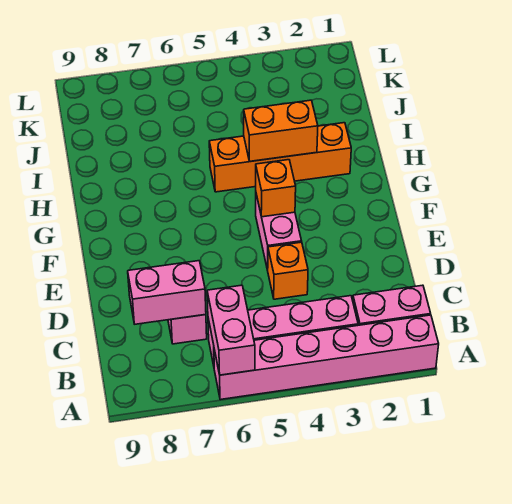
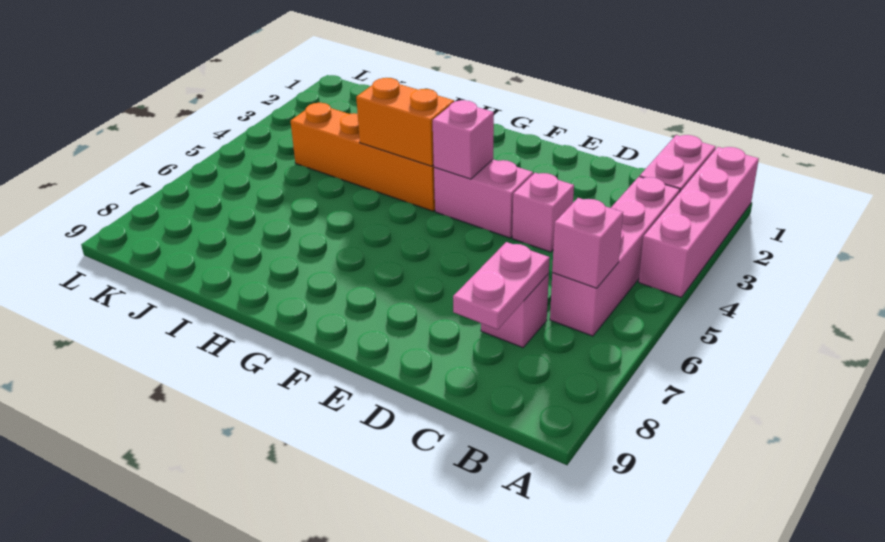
pink 1x6 brick [214,315,439,400] -> pink 1x4 brick [639,147,759,297]
pink 1x2 brick [207,285,255,375] -> pink 1x1 brick [552,198,623,288]
pink 1x2 brick [128,261,206,324] -> pink 1x2 plate [453,242,550,330]
orange 1x1 brick [268,242,308,299] -> pink 1x1 brick [512,173,574,252]
orange 1x1 brick [256,160,296,217] -> pink 1x1 brick [433,100,494,179]
orange 1x4 brick [209,123,351,192] -> orange 1x4 brick turned to [291,103,435,211]
orange 1x2 brick [244,100,318,161] -> orange 1x2 brick turned to [356,78,454,166]

